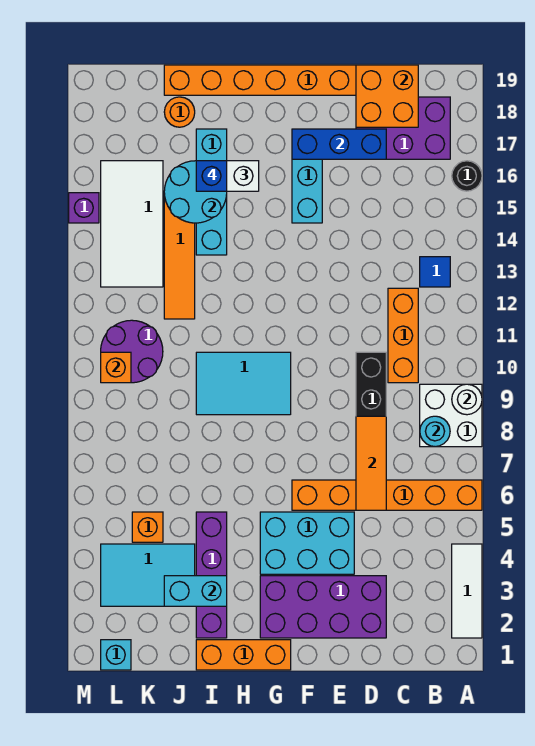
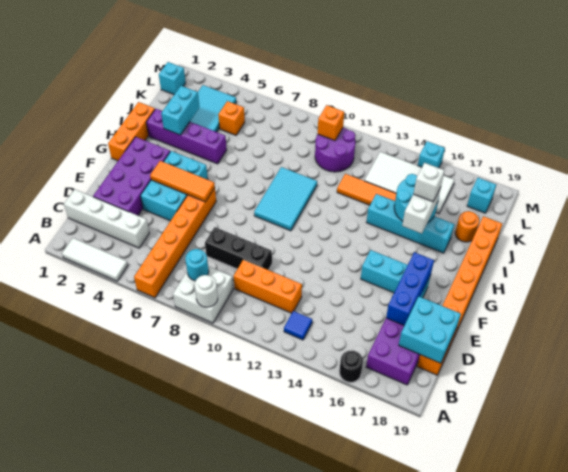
none -> white 1x4 brick [64,189,149,248]
orange 2x2 brick [356,65,418,127] -> cyan 2x2 brick [399,296,461,363]
orange 1x3 tile [356,416,386,510] -> orange 1x3 tile moved to [150,161,215,202]
blue 1x1 brick [196,161,227,191] -> white 1x1 brick [413,163,445,202]
none -> cyan 1x1 brick [467,178,496,213]
purple 1x1 brick [69,193,99,223] -> cyan 1x1 brick [418,141,445,168]

